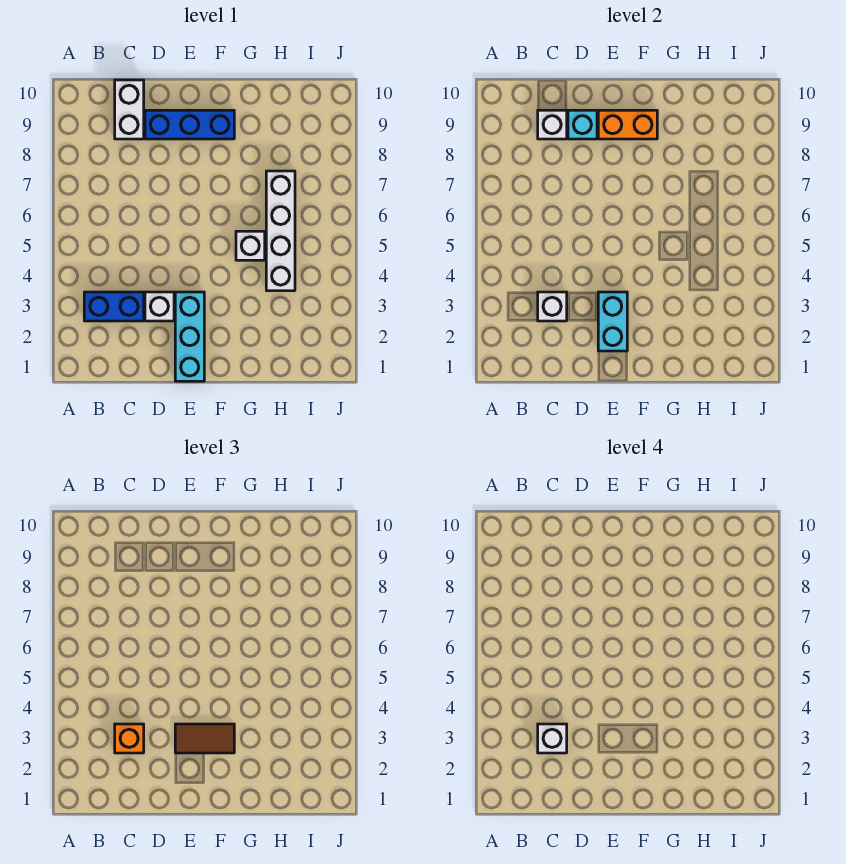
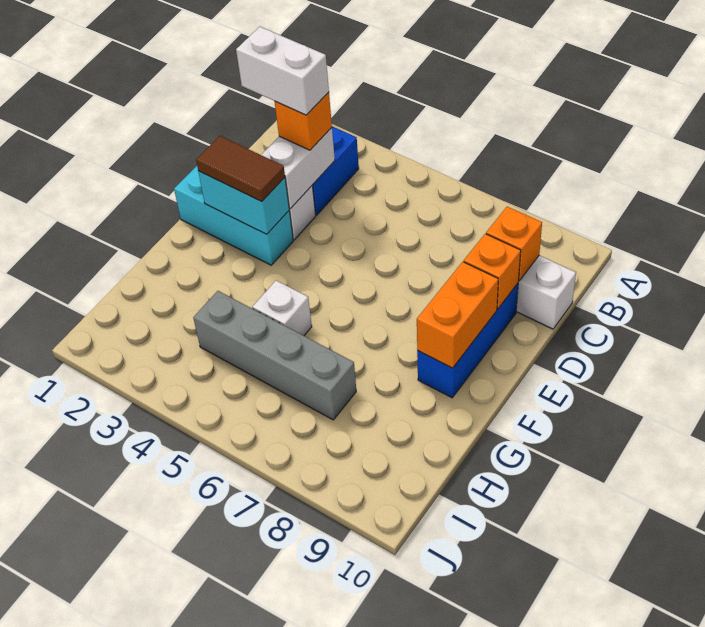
white 1x1 brick [538,292,567,321] -> white 1x2 brick [262,128,335,209]
white 1x1 brick [538,724,567,753] -> white 1x2 brick [236,27,329,115]
white 1x1 brick [538,110,567,139] -> orange 1x1 brick [486,207,542,281]
cyan 1x1 brick [568,110,597,139] -> orange 1x1 brick [464,234,521,309]
brown 1x2 tile [175,724,234,753] -> brown 1x2 tile turned to [196,136,285,201]
white 1x4 brick [266,171,295,291] -> grey 1x4 brick [193,291,356,420]

